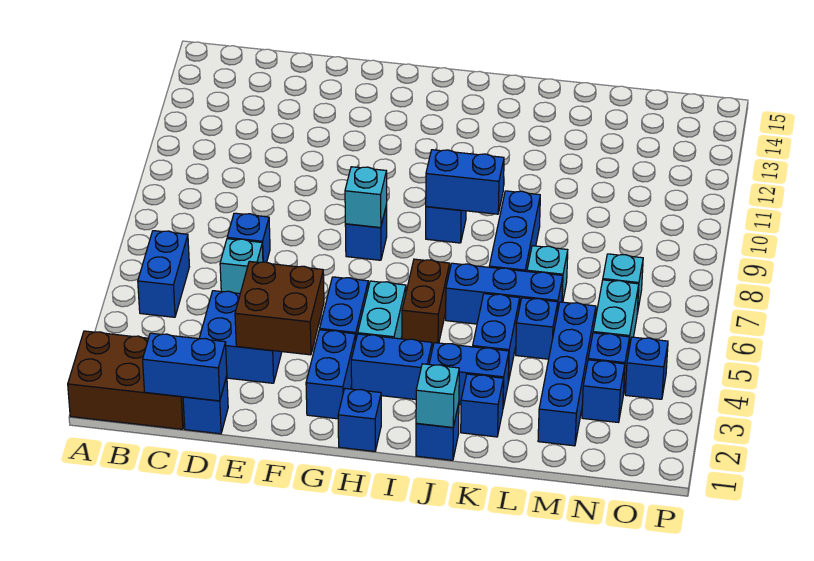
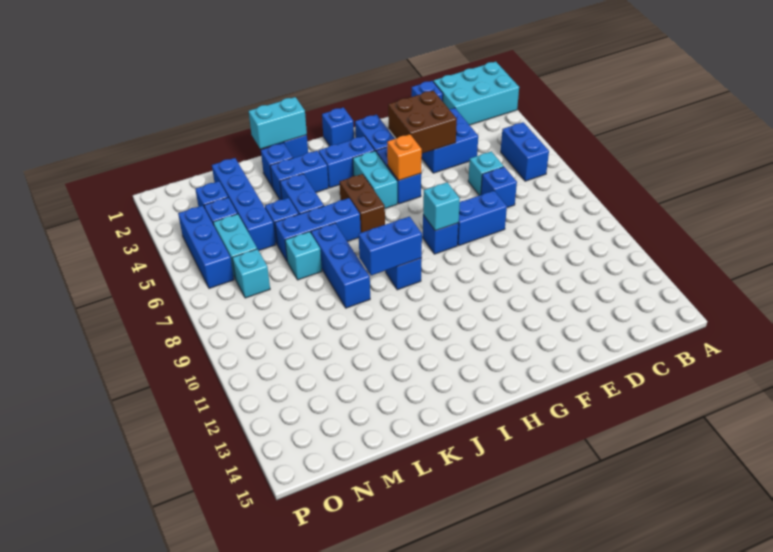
brown 2x3 brick [68,331,184,429] -> cyan 2x3 brick [433,62,519,125]
blue 1x2 brick [143,333,227,401] -> blue 1x2 brick moved to [458,191,507,245]
none -> orange 1x1 brick [387,134,422,180]
cyan 1x1 brick [416,364,459,428] -> cyan 1x2 brick [249,97,307,149]
blue 1x1 brick [625,337,668,399] -> blue 1x3 brick [178,205,234,288]

